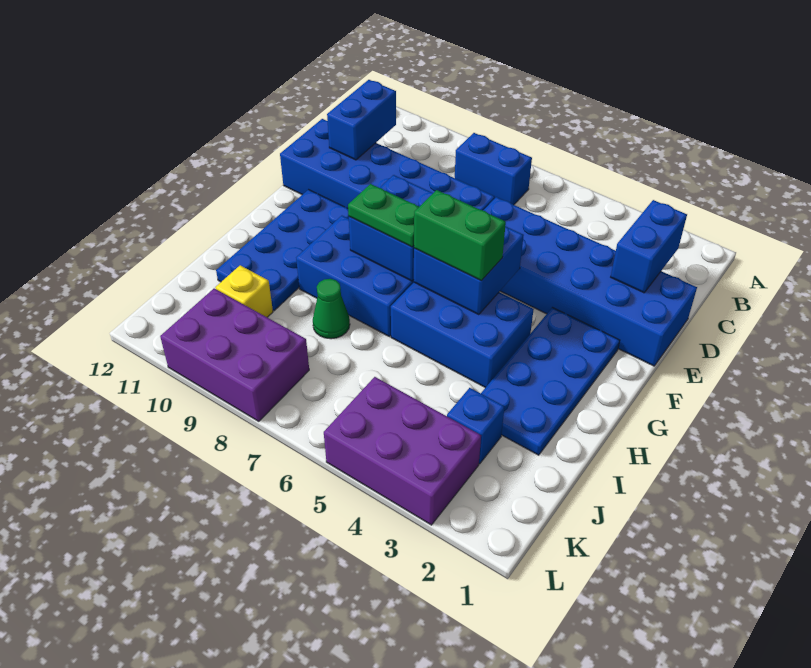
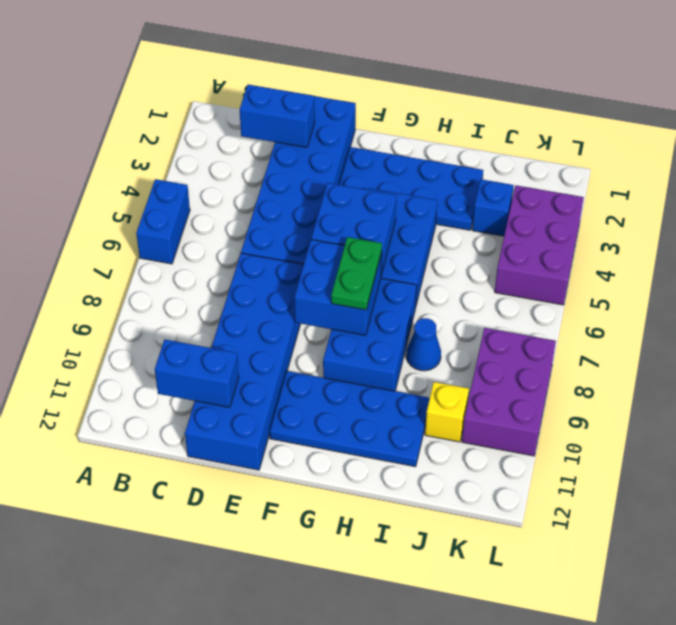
blue 1x2 brick [455,133,532,205] -> blue 1x2 brick moved to [136,179,190,264]
green 1x2 brick [414,190,506,281] -> none
green 1x1 cone [313,279,350,339] -> blue 1x1 cone [406,318,441,371]

